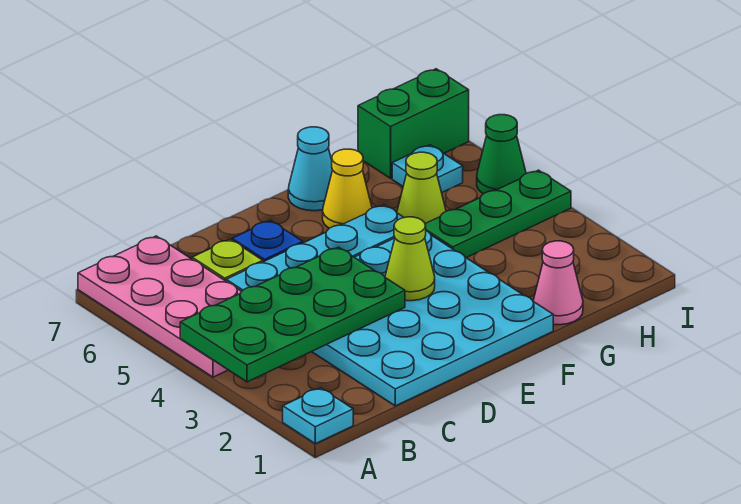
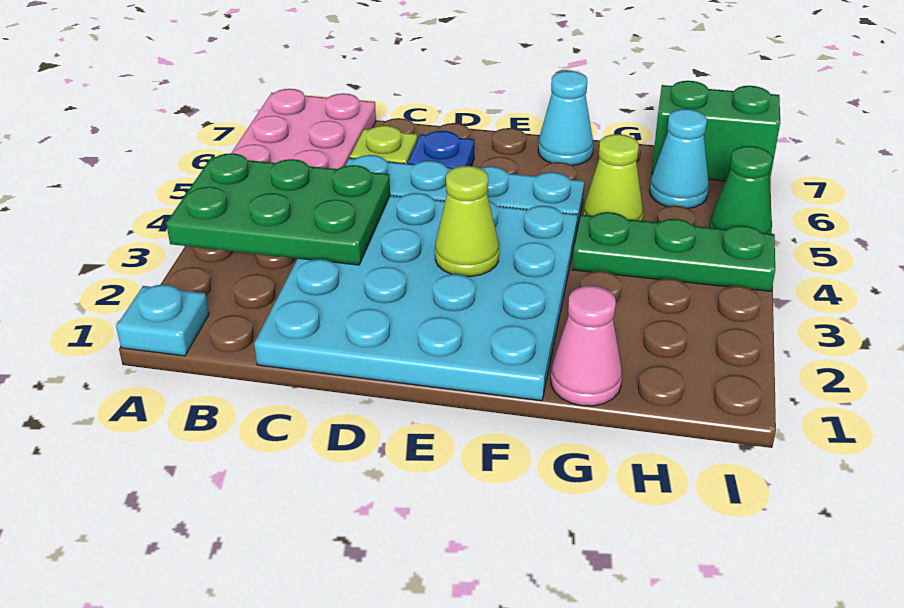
green 2x4 plate [180,247,405,382] -> green 2x3 plate [166,153,390,265]
yellow 1x1 cone [323,149,372,228] -> none
cyan 1x1 plate [392,145,463,192] -> cyan 1x1 cone [649,109,709,208]

